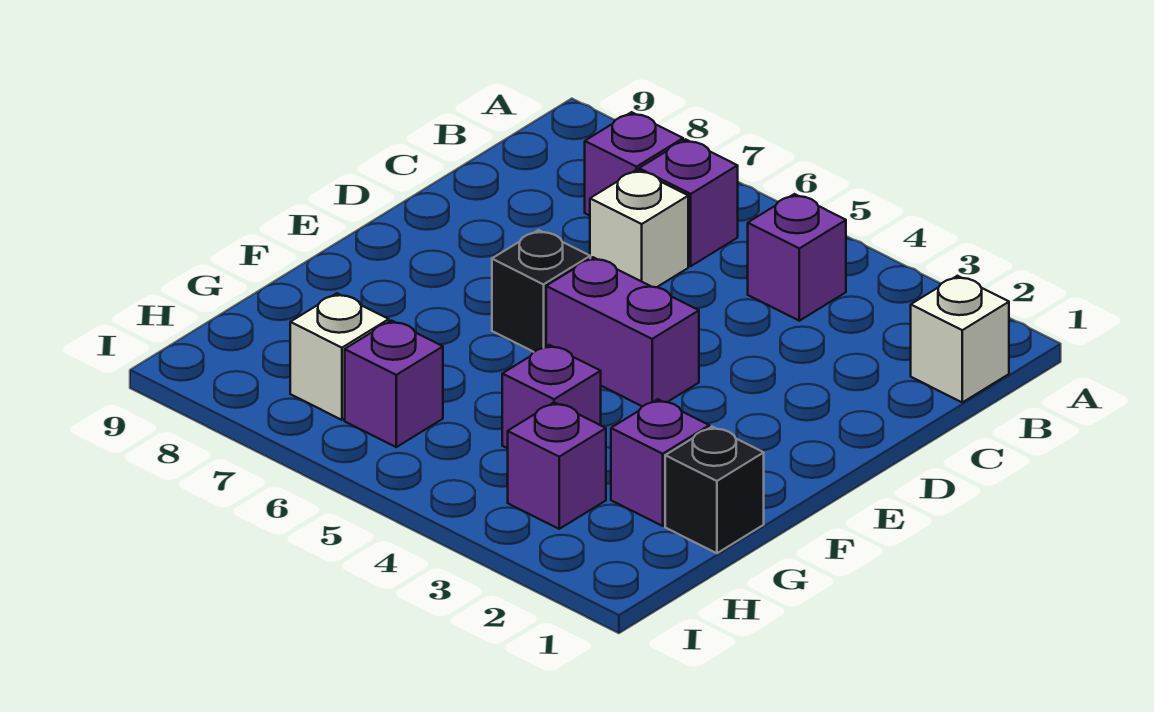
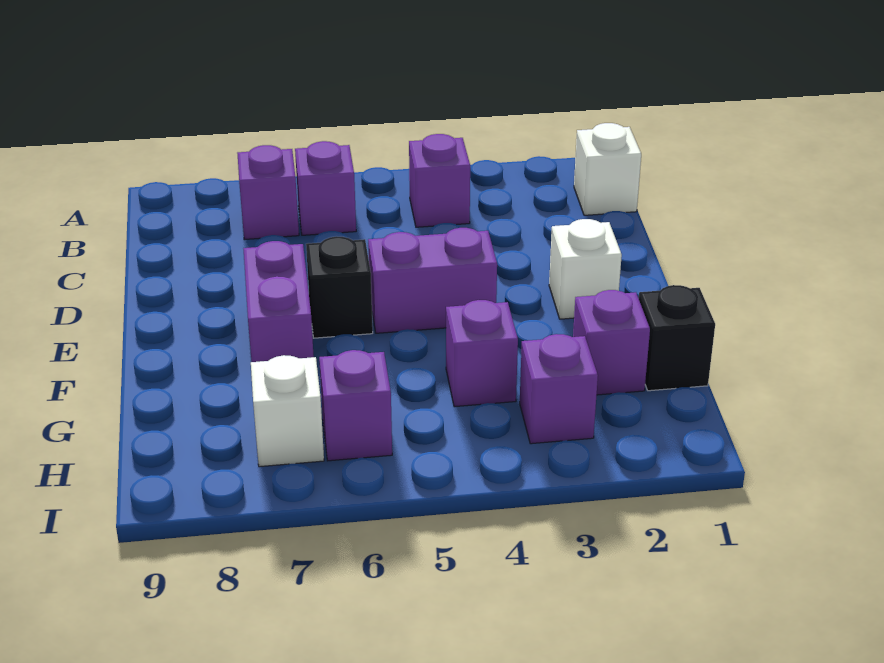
white 1x1 brick [590,170,688,287] -> white 1x1 brick moved to [549,219,622,319]
none -> purple 1x2 brick [243,241,314,362]

